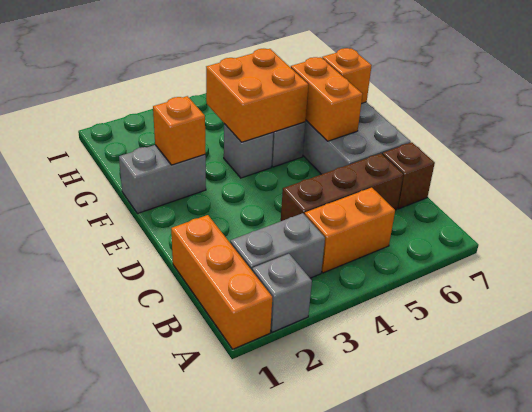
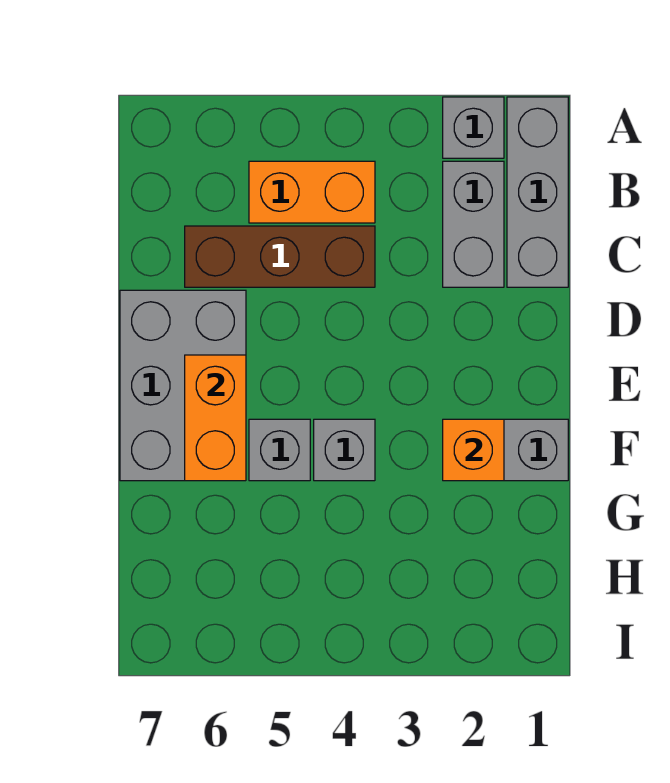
orange 1x3 brick [171,215,272,349] -> grey 1x3 brick [507,97,568,287]
grey 1x2 brick [230,213,325,278] -> grey 1x2 brick turned to [443,161,504,287]
brown 1x1 brick [382,142,435,209] -> none
orange 2x2 brick [206,49,308,142] -> none
orange 1x1 brick [322,48,372,104] -> none

